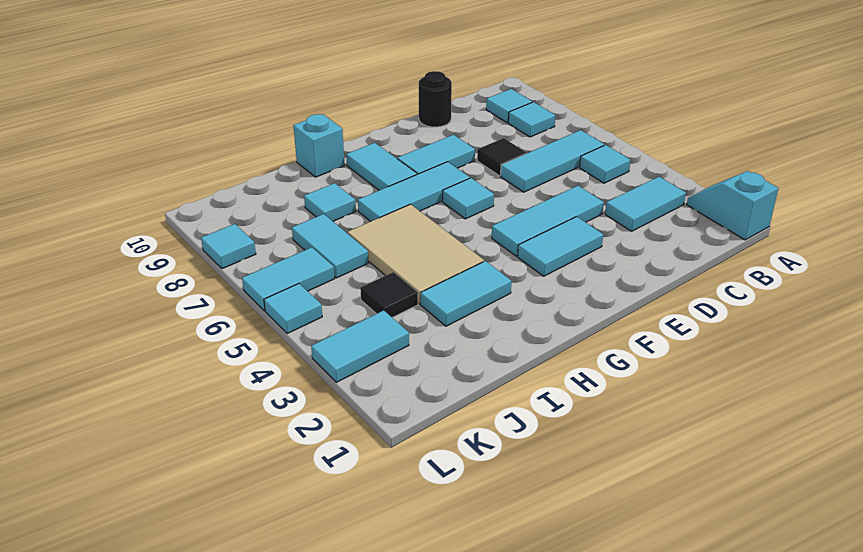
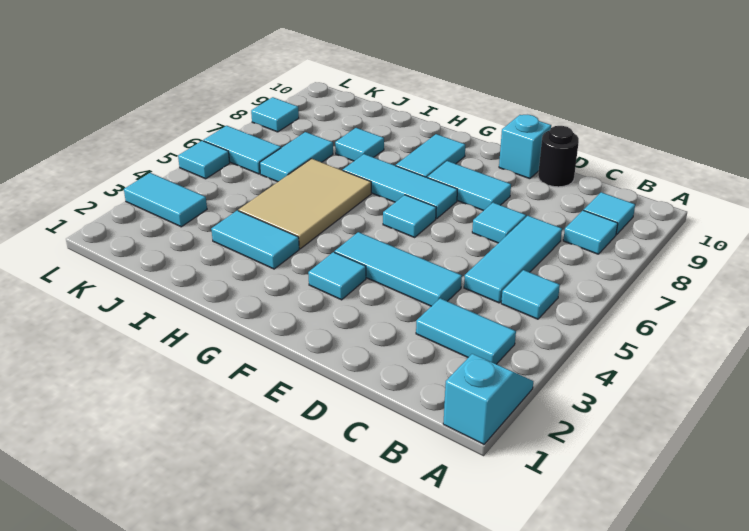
cyan 1x3 tile [501,130,605,192] -> cyan 1x3 tile turned to [464,216,562,303]
black 1x1 tile [477,138,526,176] -> cyan 1x1 tile [472,203,526,243]
cyan 1x2 tile [518,217,603,276] -> cyan 1x1 tile [308,252,366,300]
cyan 1x1 brick [293,114,345,177] -> cyan 1x1 brick moved to [499,115,551,179]
black 1x1 tile [360,272,418,317] -> none

